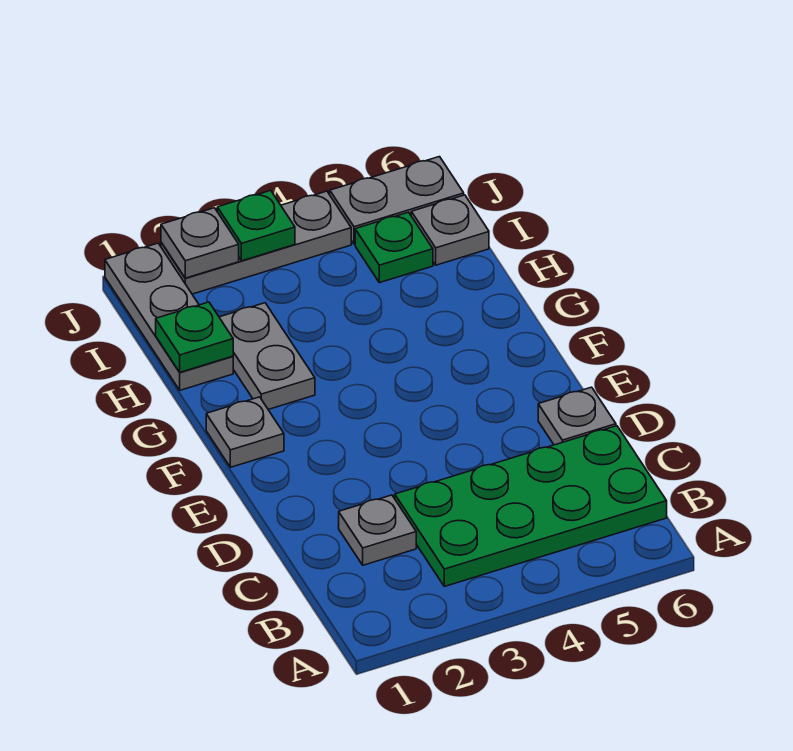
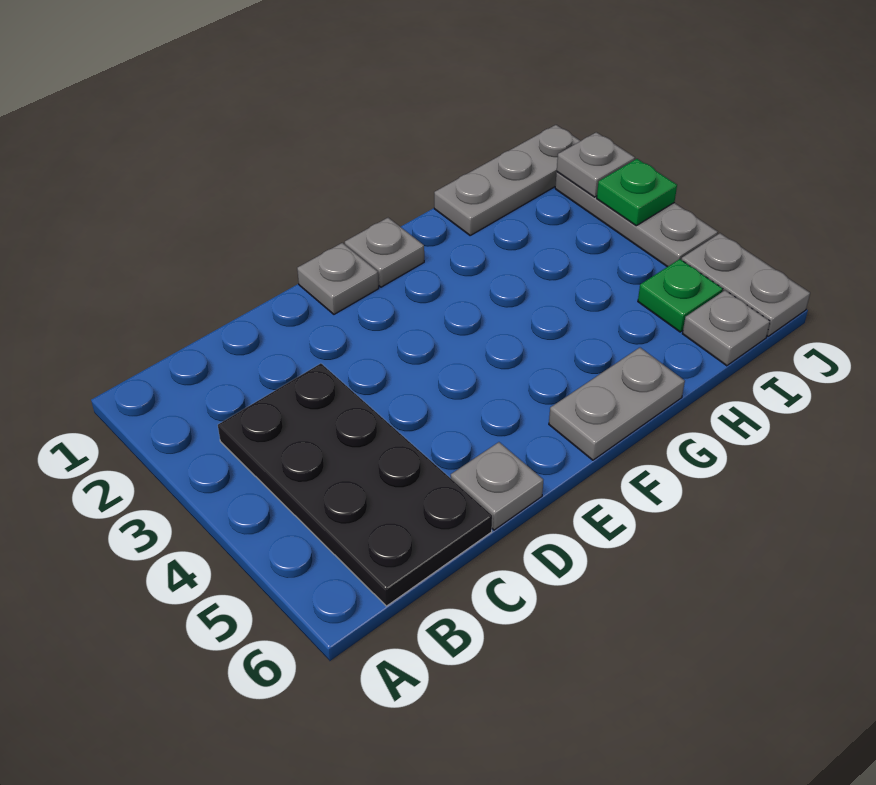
green 2x4 plate [395,426,667,586] -> black 2x4 plate [218,363,492,606]
grey 1x1 plate [339,495,416,565] -> grey 1x1 plate moved to [297,243,379,314]
grey 1x2 plate [219,303,315,409] -> grey 1x2 plate moved to [549,348,685,460]
green 1x1 plate [156,302,233,372] -> none

